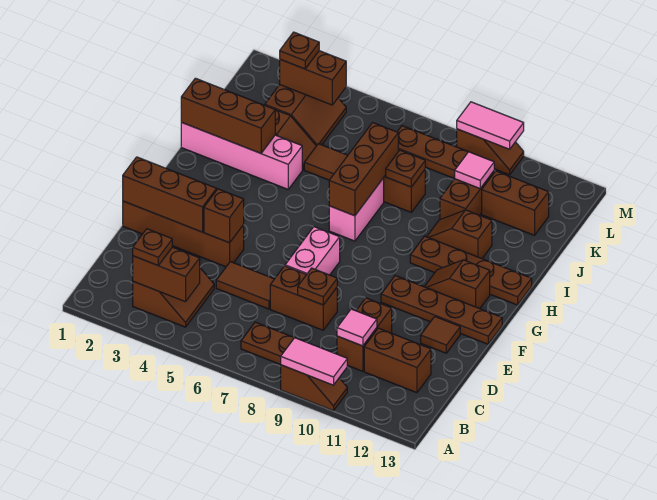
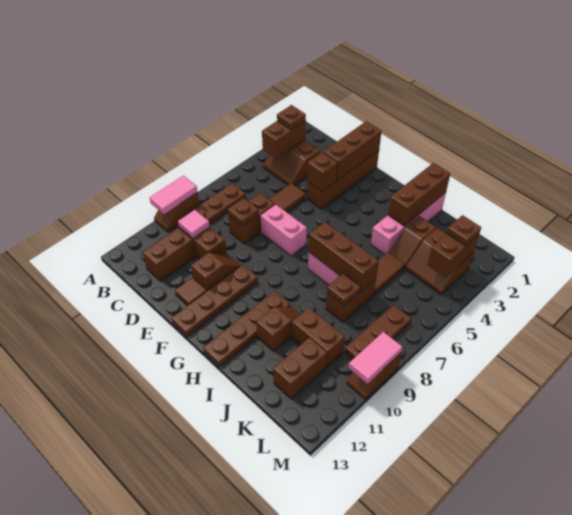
brown 1x2 slope [425,260,490,309] -> brown 1x2 slope moved to [191,252,241,291]
pink 1x1 tile [455,152,494,188] -> none

